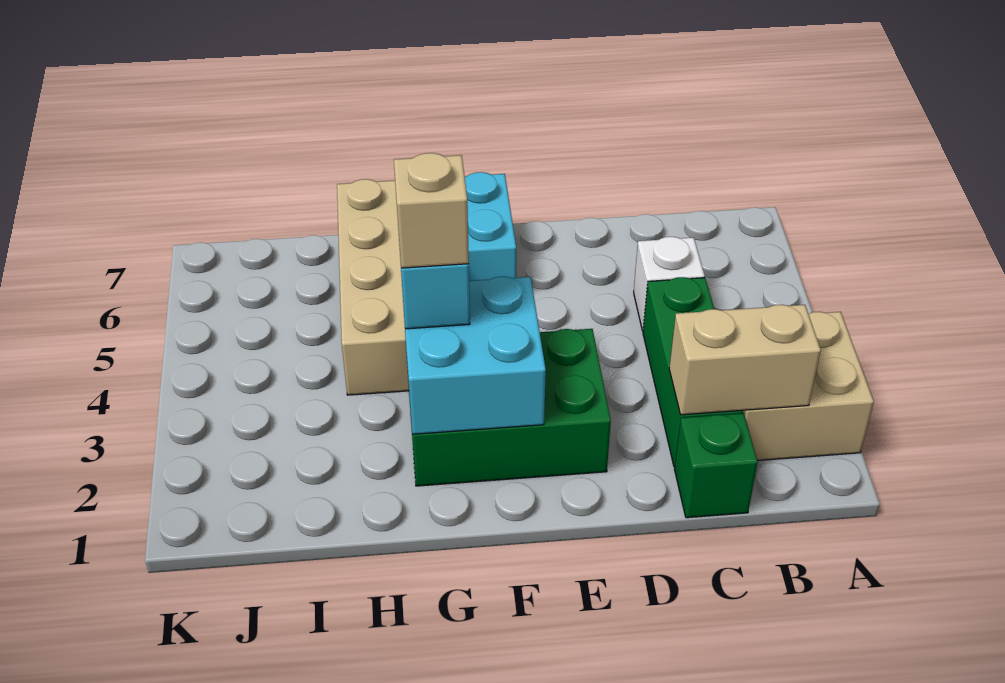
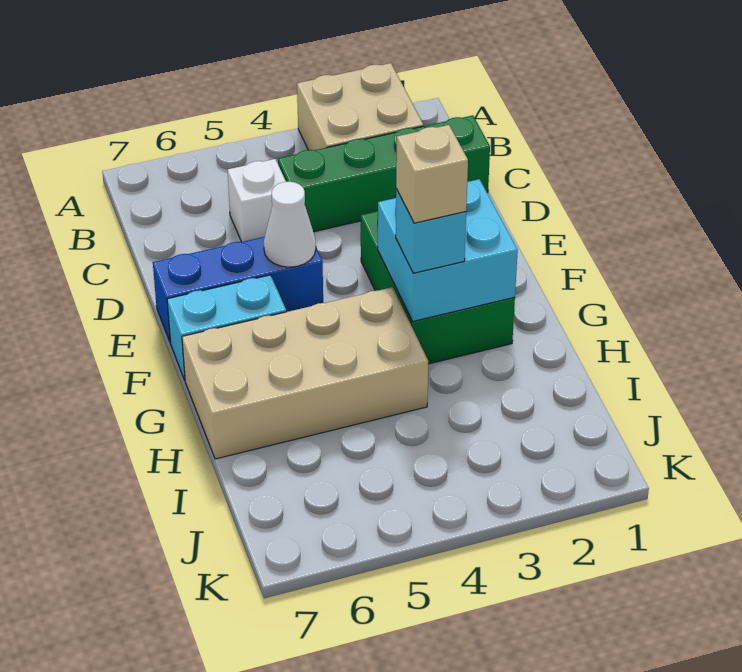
tan 1x2 brick [669,305,821,415] -> none
none -> blue 1x3 brick [153,237,323,343]
none -> white 1x1 cone [264,182,316,267]

